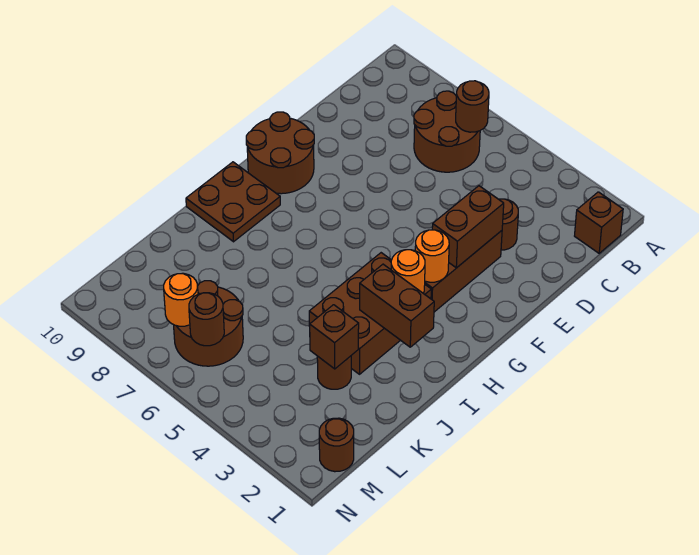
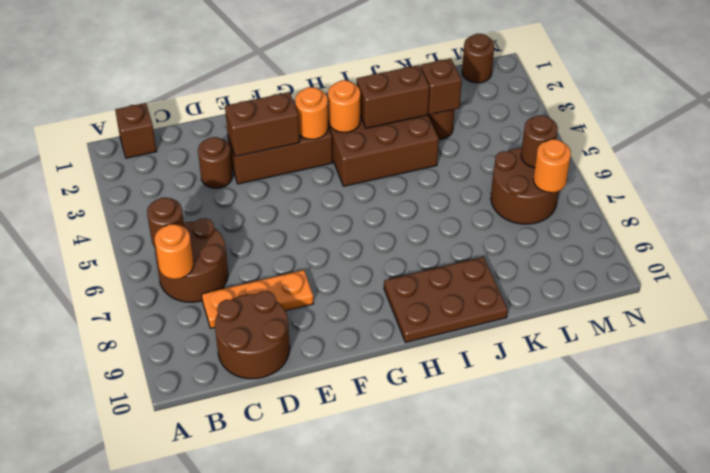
none -> orange 1x1 round brick [155,224,194,279]
none -> orange 1x3 plate [202,270,314,328]
brown 2x2 round brick [246,112,314,194] -> brown 2x2 round brick moved to [215,291,290,379]
brown 2x2 plate [186,162,280,242] -> brown 2x3 plate [384,257,508,342]
brown 1x2 brick [360,264,434,347] -> brown 1x2 brick turned to [357,65,430,128]

